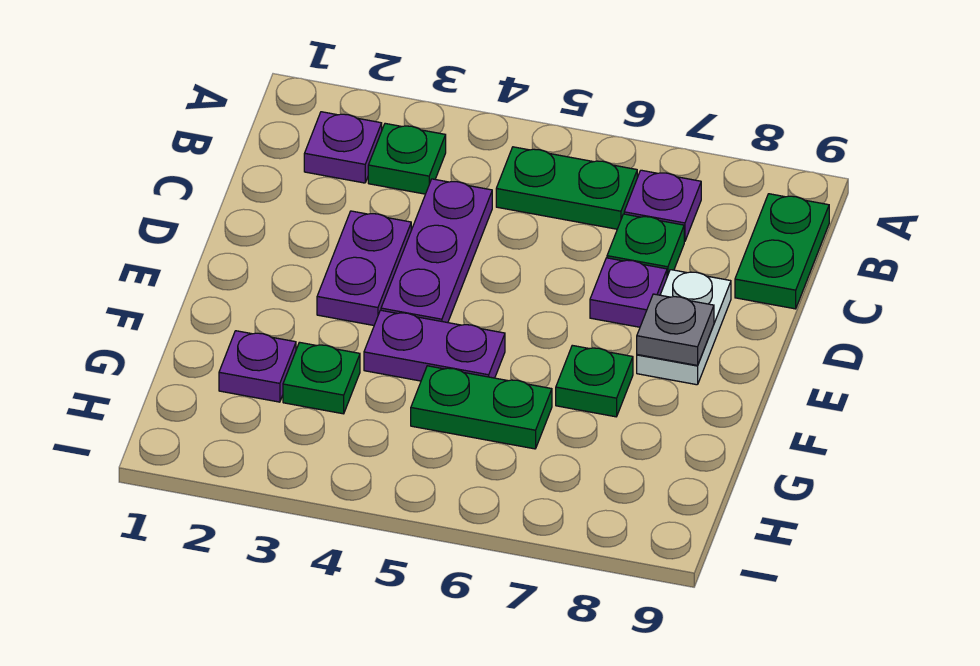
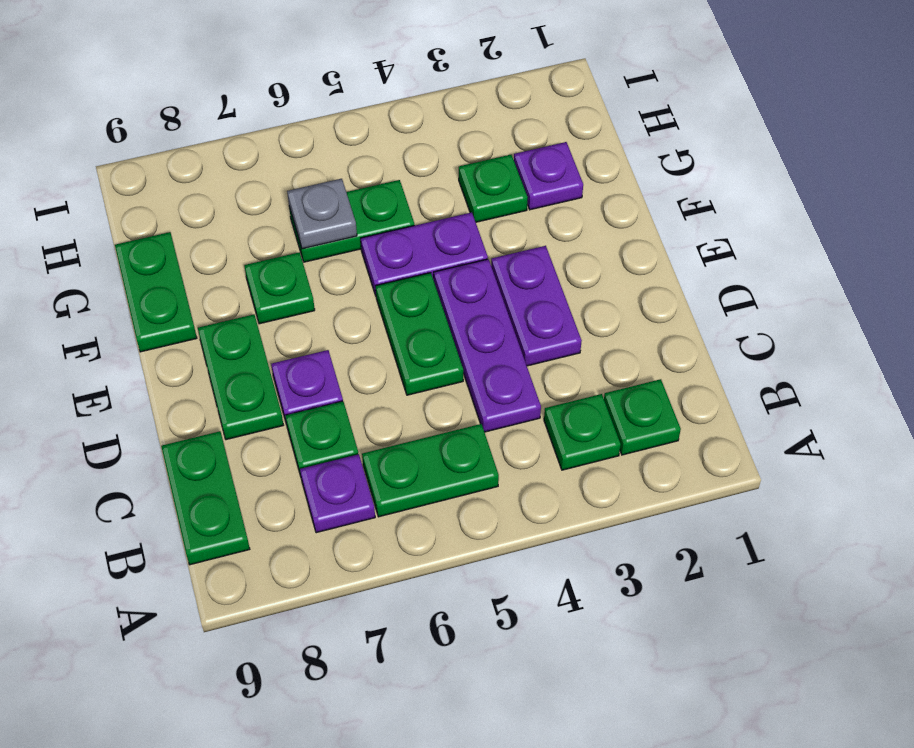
purple 1x1 plate [304,112,382,183] -> green 1x1 plate [604,379,681,455]
none -> green 1x2 plate [376,273,463,395]
white 1x2 plate [637,270,731,385] -> green 1x2 plate [198,314,283,440]
grey 1x1 plate [637,294,714,365] -> grey 1x1 plate moved to [287,179,357,249]
none -> green 1x2 plate [115,232,197,352]

